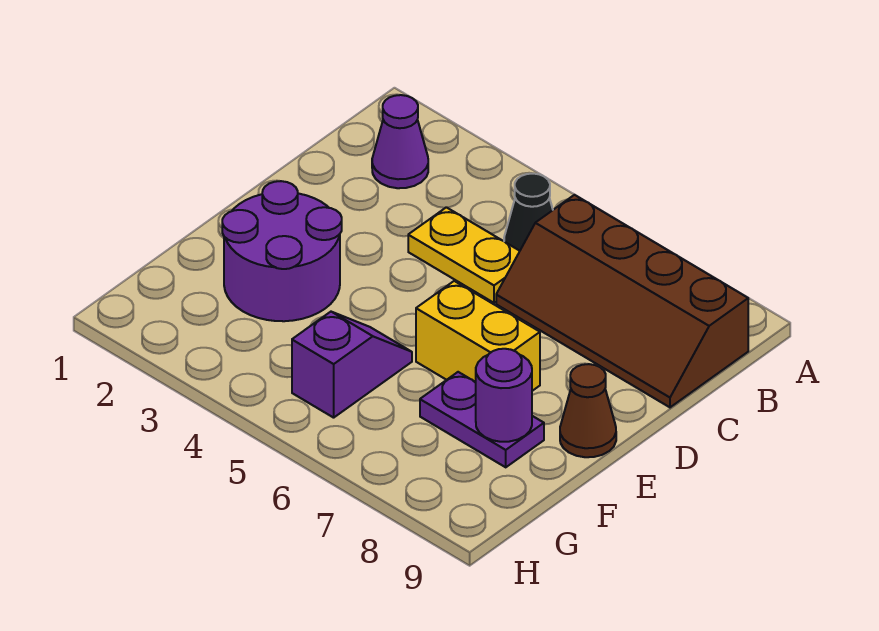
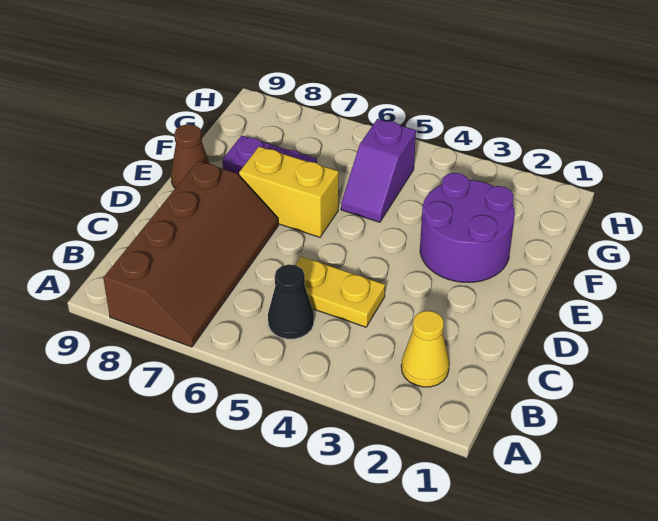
purple 1x1 cone [372,95,428,188] -> yellow 1x1 cone [401,311,449,387]
brown 2x4 slope [496,195,748,407] -> brown 2x4 slope turned to [103,161,279,347]
purple 1x1 round brick [476,349,532,442] -> none

